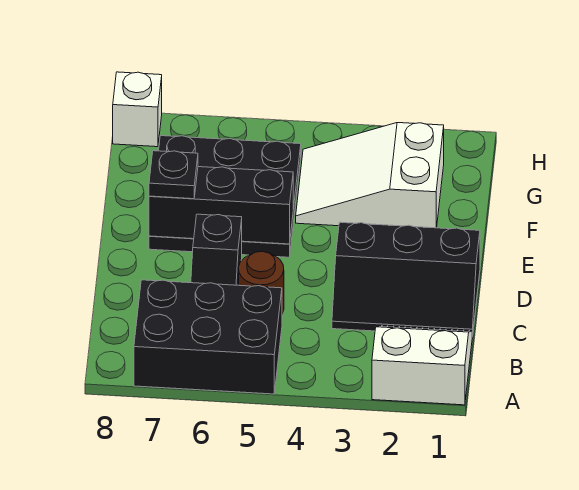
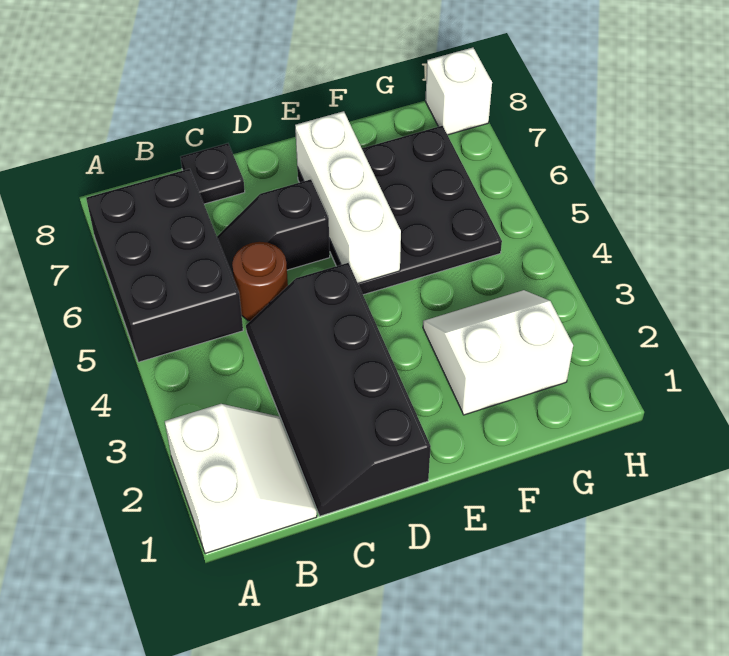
black 2x3 slope [332,222,480,336] -> black 2x4 slope [246,263,431,516]
black 1x3 brick [149,167,293,244] -> white 1x3 brick [295,111,401,283]
black 1x1 plate [149,151,198,199] -> black 1x1 plate moved to [181,143,245,204]
white 2x3 slope [296,123,444,228] -> white 2x2 slope [423,290,573,415]

